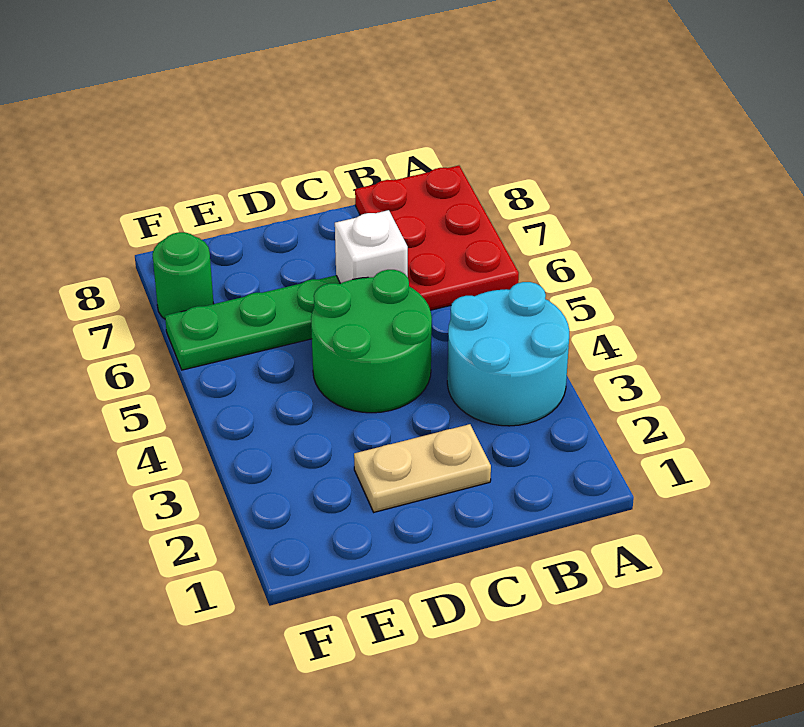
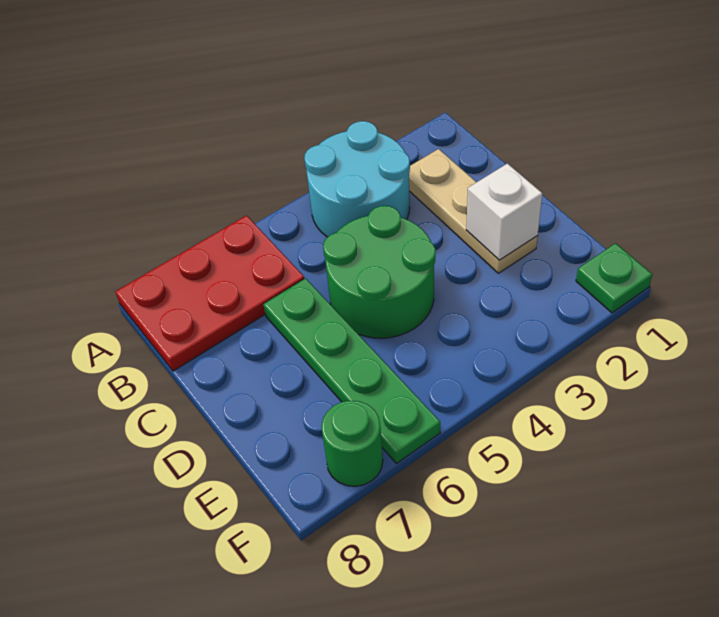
tan 1x2 plate [354,424,491,512] -> tan 1x3 plate [409,149,538,273]
white 1x1 brick [335,210,408,284] -> white 1x1 brick moved to [466,164,542,260]
none -> green 1x1 plate [576,243,652,313]

